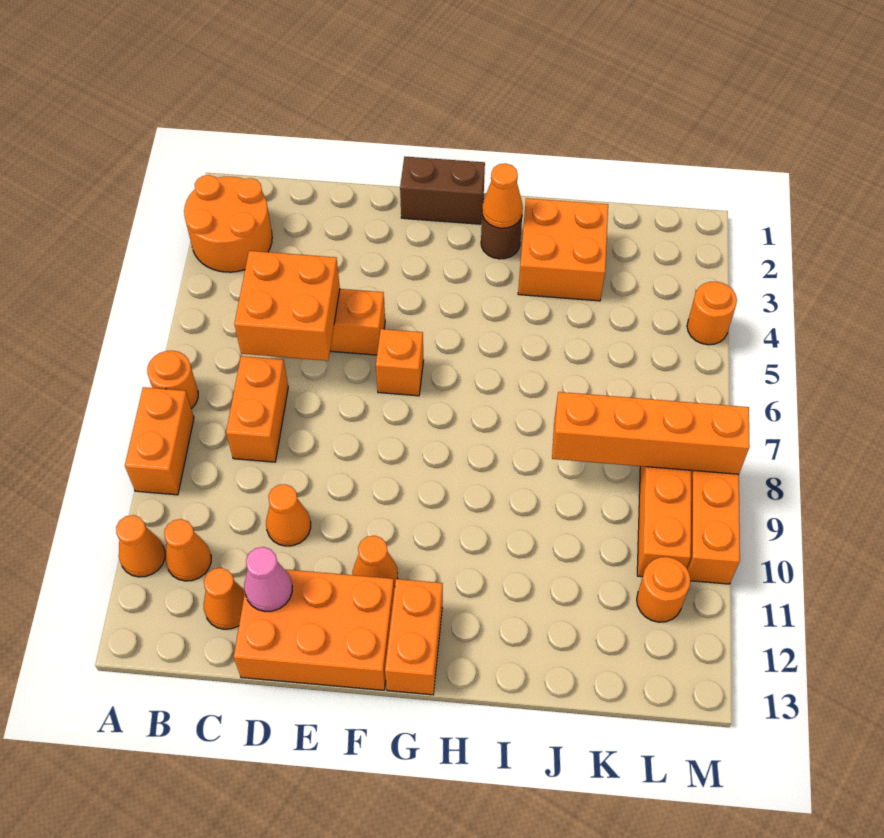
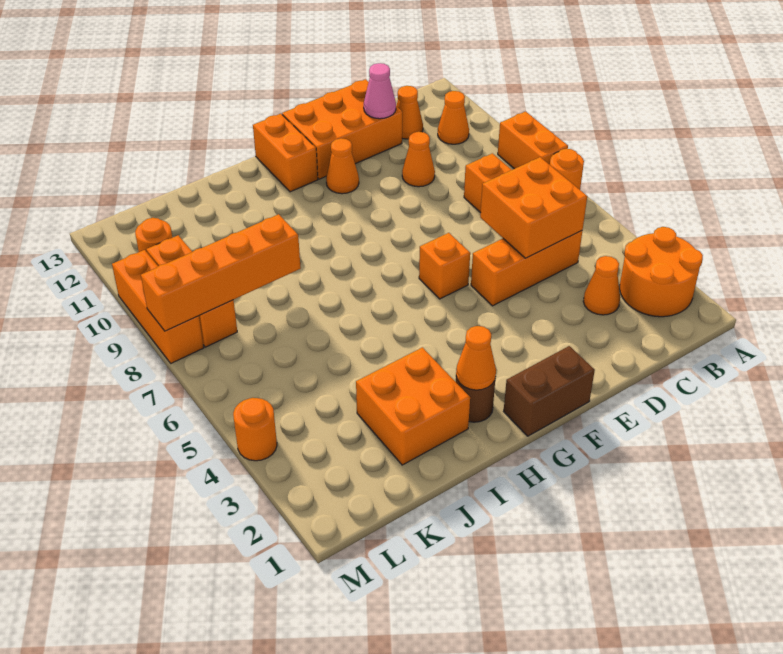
orange 1x1 cone [116,515,165,577] -> orange 1x1 cone moved to [583,256,620,315]

